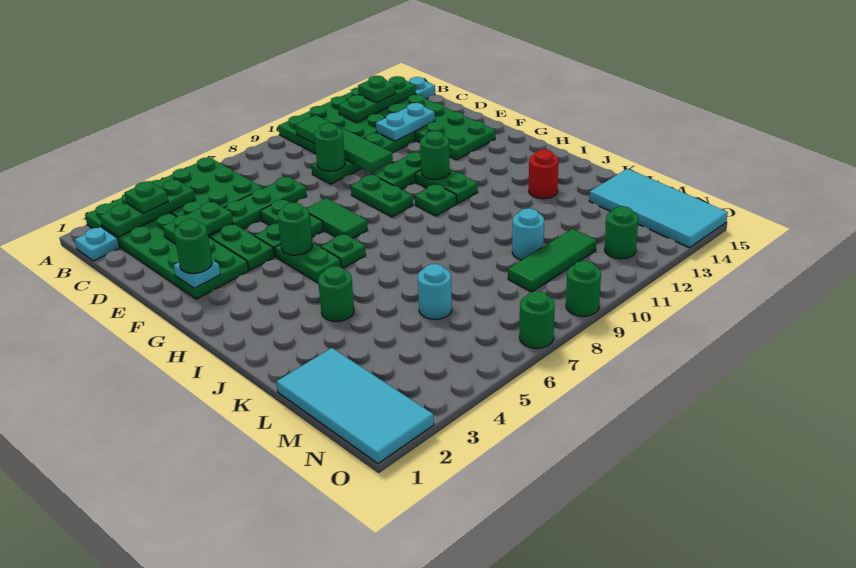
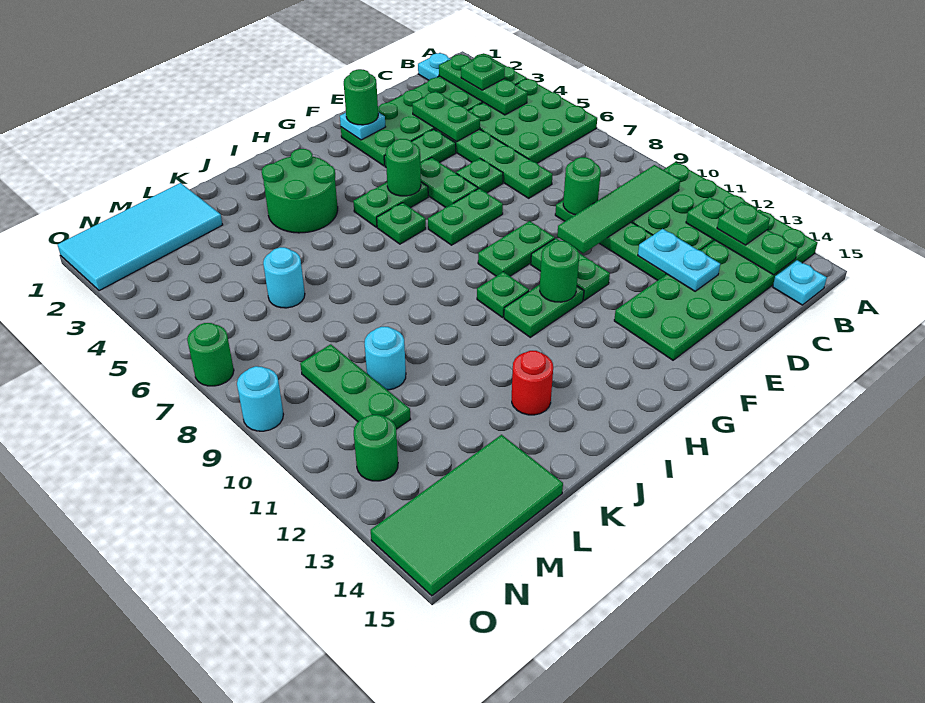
green 1x2 tile [307,198,368,238] -> green 1x2 plate [428,188,503,245]
green 1x1 round brick [318,266,354,321] -> green 2x2 round brick [262,149,338,233]
cyan 2x4 tile [589,169,728,248] -> green 2x4 tile [371,435,563,596]
green 1x3 tile [508,229,596,292] -> green 1x3 plate [300,344,410,429]
green 1x1 round brick [566,261,601,316] -> cyan 1x1 round brick [237,366,283,431]

